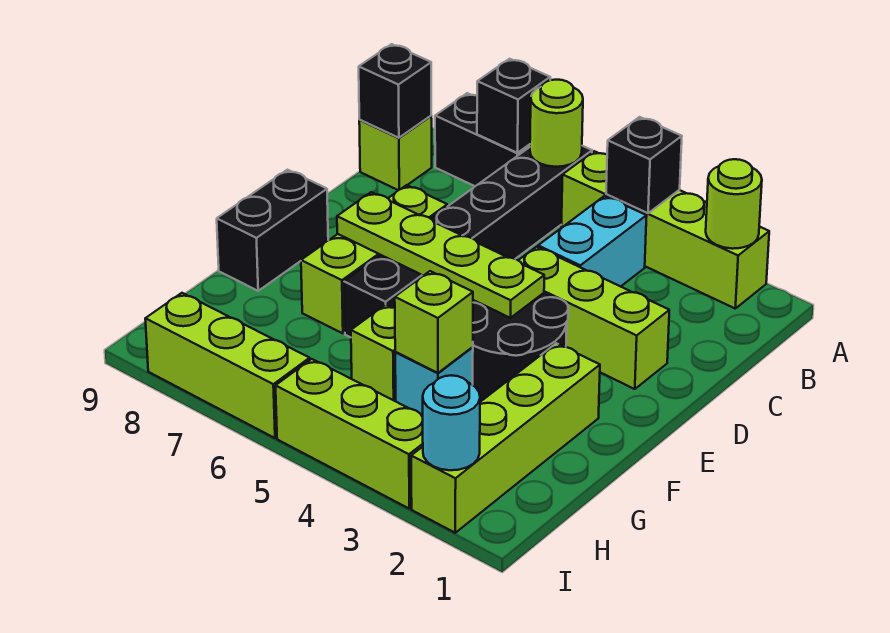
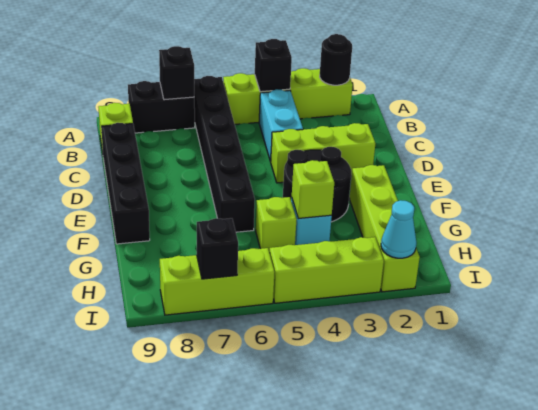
lime 1x1 round brick [706,159,762,249] -> black 1x1 round brick [320,34,352,85]
lime 1x1 round brick [530,80,583,167] -> none
black 1x1 brick [359,44,431,138] -> black 1x1 brick moved to [197,218,238,279]
lime 1x3 brick [301,185,447,333] -> none
lime 1x4 plate [337,192,544,318] -> none
black 1x2 brick [217,170,328,291] -> black 1x4 brick [101,123,150,244]
cyan 1x1 round brick [423,375,480,470] -> cyan 1x1 cone [381,200,416,258]

